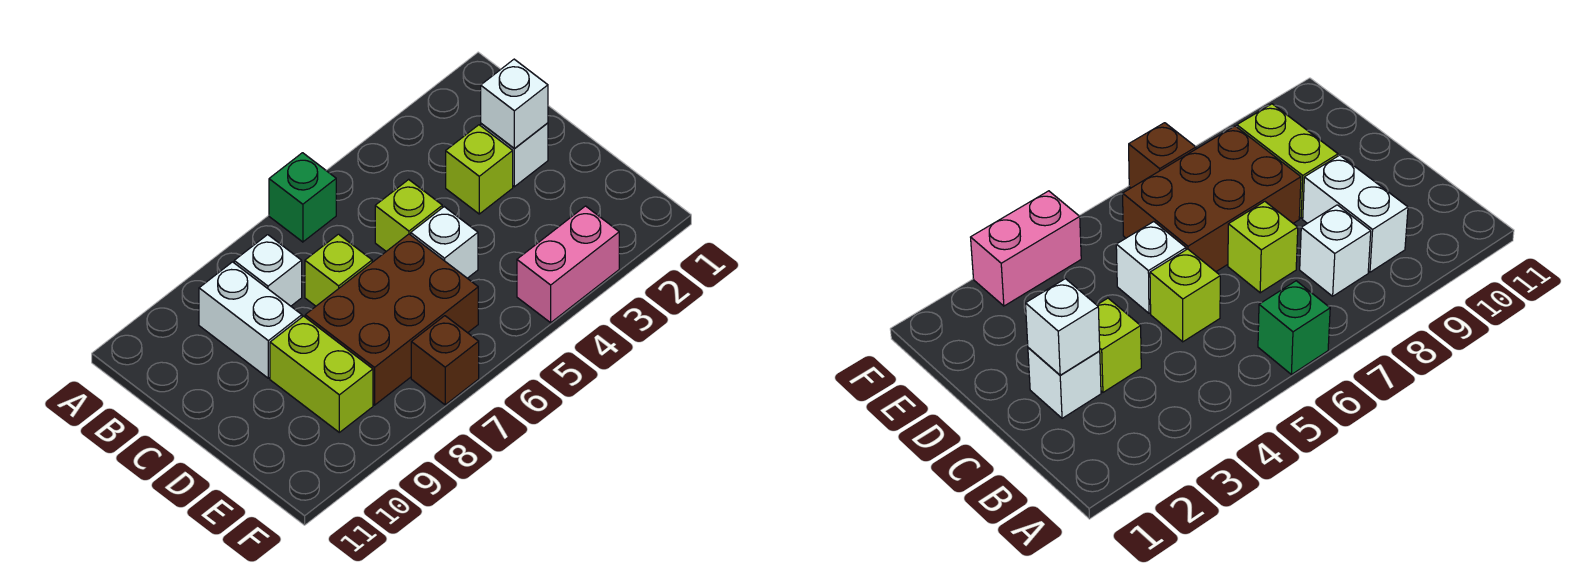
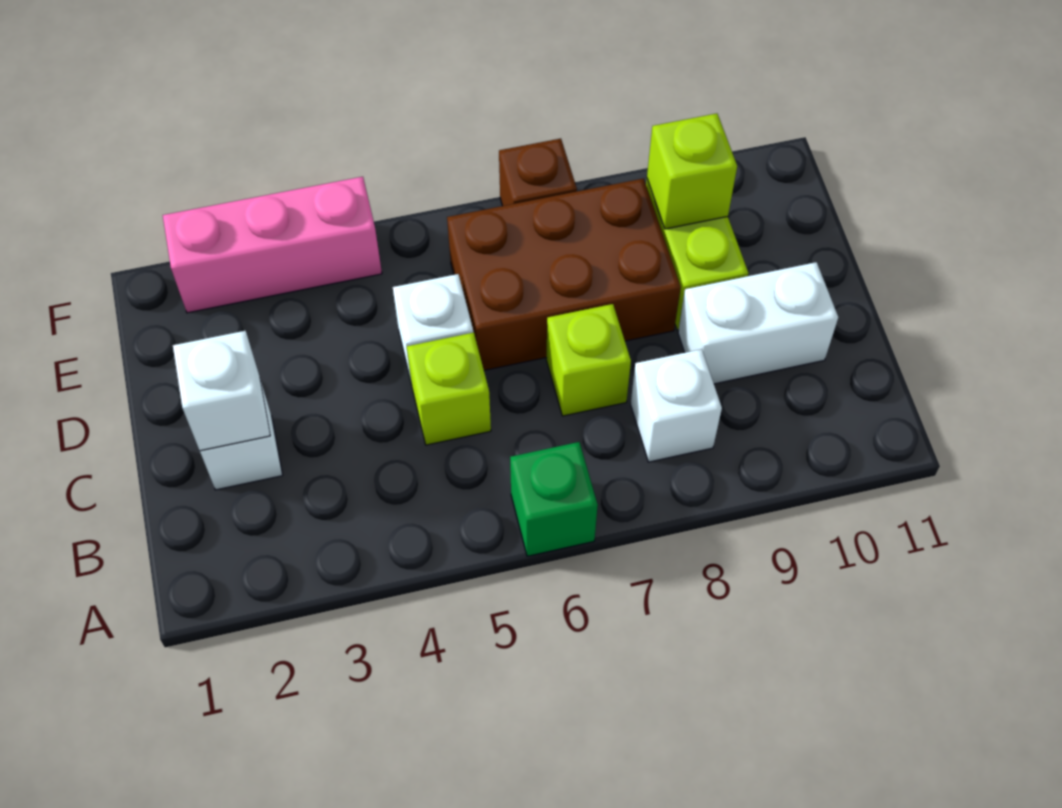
white 1x2 brick [199,262,302,378] -> white 1x2 brick turned to [678,262,838,384]
lime 1x1 brick [446,125,513,214] -> lime 1x1 brick moved to [647,113,737,229]
pink 1x2 brick [517,206,619,323] -> pink 1x3 brick [163,177,382,313]

